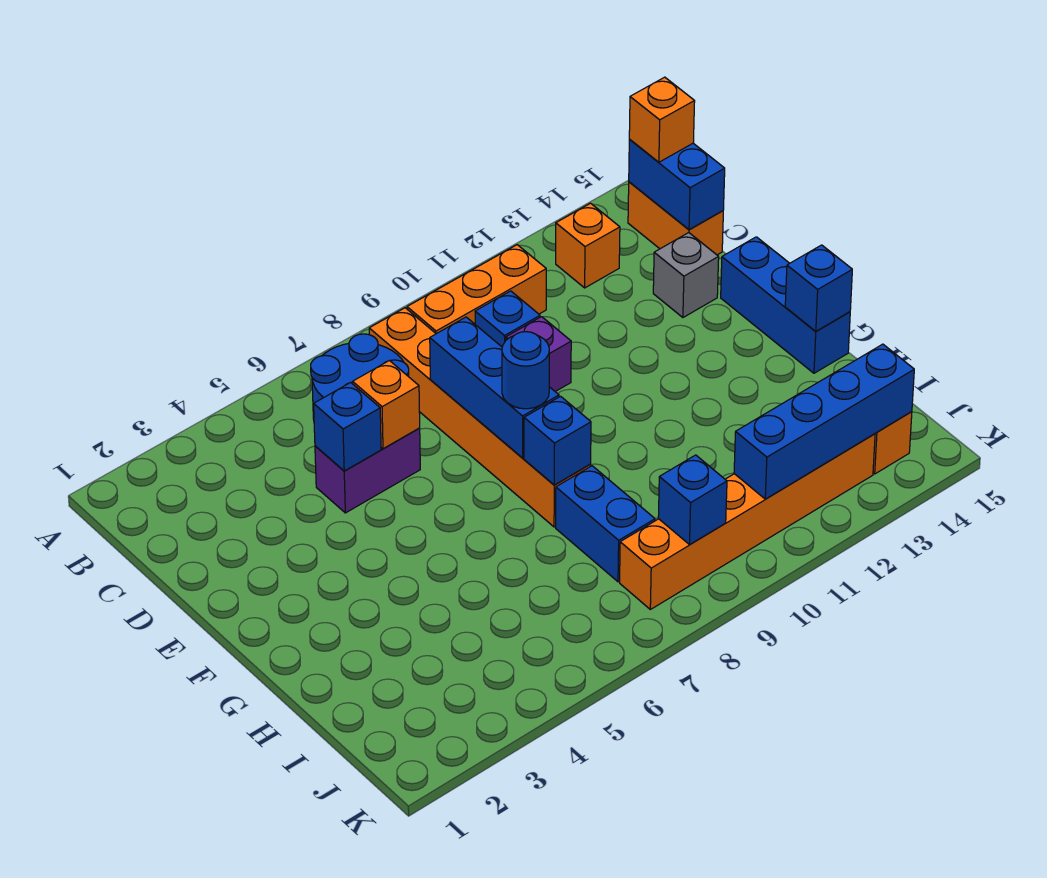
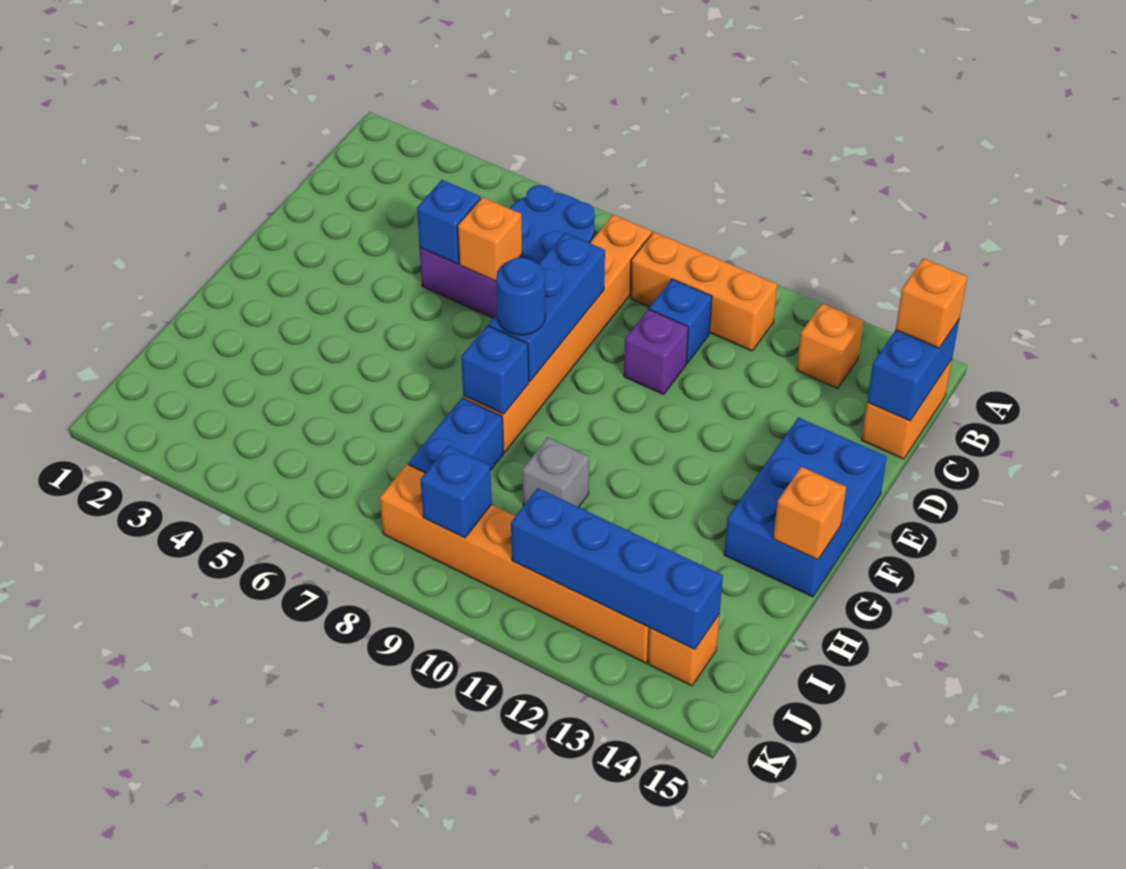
grey 1x1 brick [653,233,719,317] -> grey 1x1 brick moved to [522,437,589,507]
blue 1x3 brick [721,237,850,373] -> blue 2x3 brick [724,417,887,597]
blue 1x1 brick [785,245,852,331] -> orange 1x1 brick [773,467,846,560]

